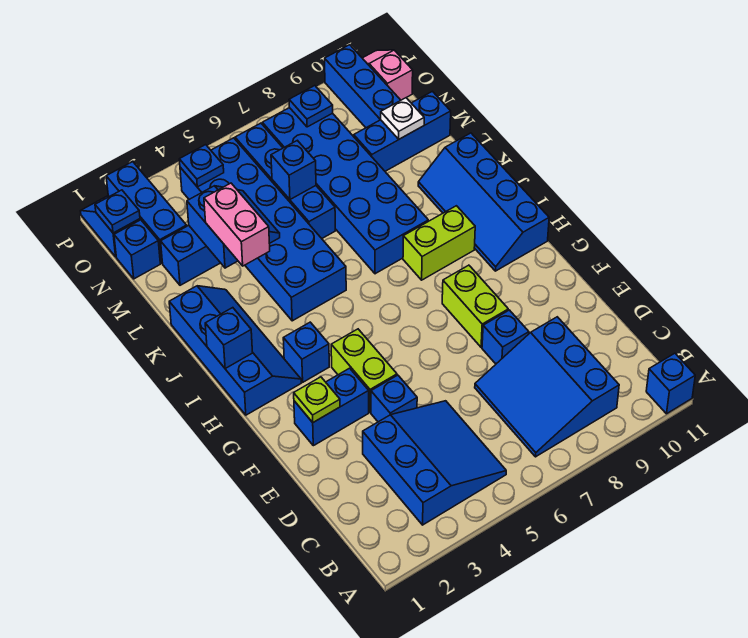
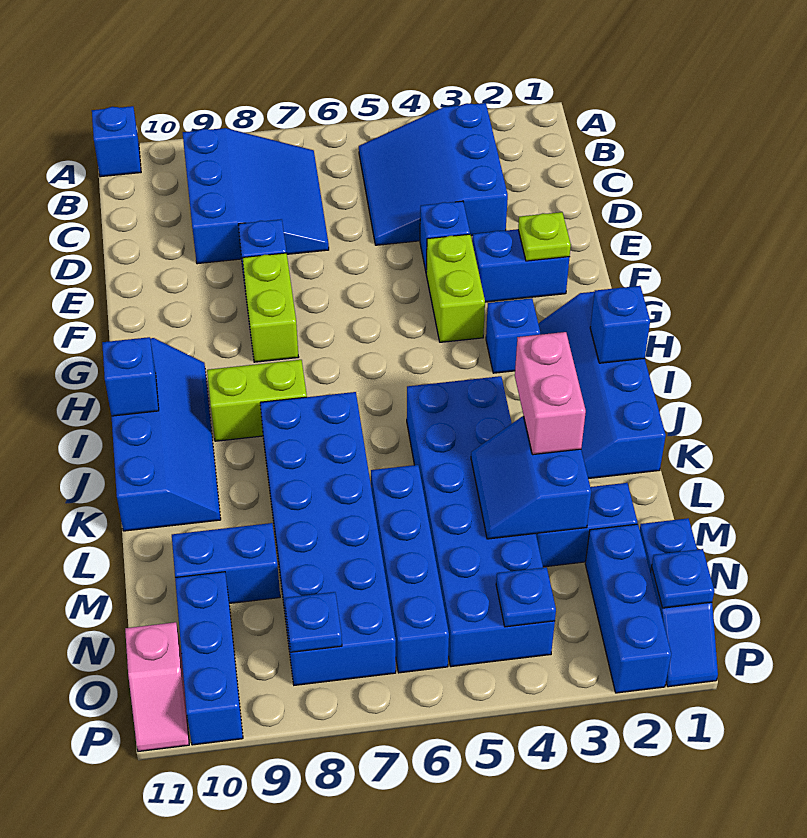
blue 1x1 brick [271,140,316,199] -> blue 1x1 brick moved to [102,337,159,416]
blue 1x3 brick [354,91,451,171] -> blue 1x2 brick [172,523,280,603]
white 1x1 plate [381,98,424,139] -> none

